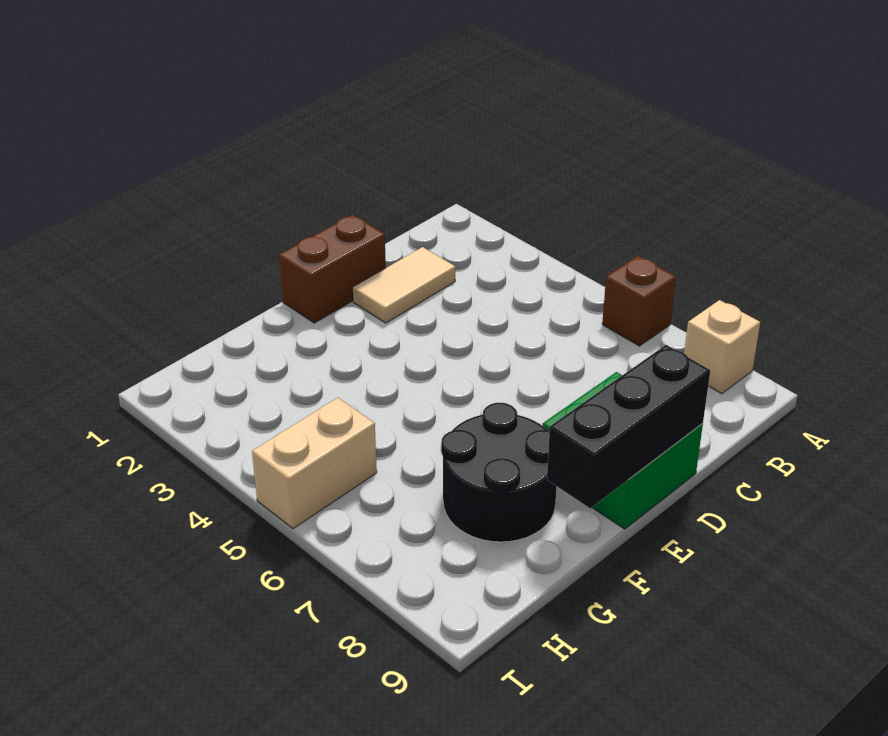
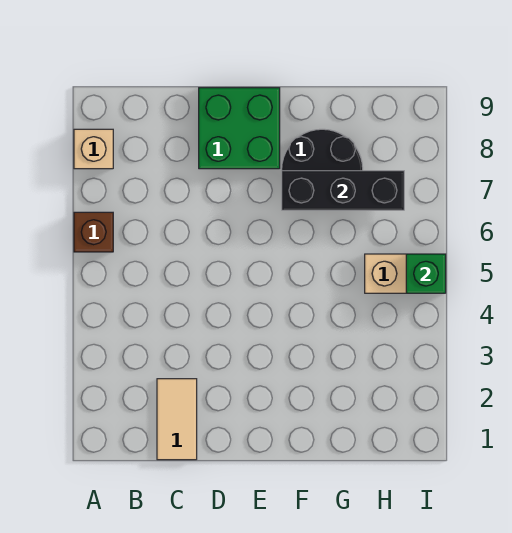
tan 1x2 tile [353,247,455,323] -> tan 1x2 tile turned to [157,379,197,460]
brown 1x2 brick [279,215,386,323] -> none
black 1x3 brick [547,345,710,508] -> black 1x3 brick moved to [282,171,404,210]
none -> green 1x1 brick [406,254,446,293]

